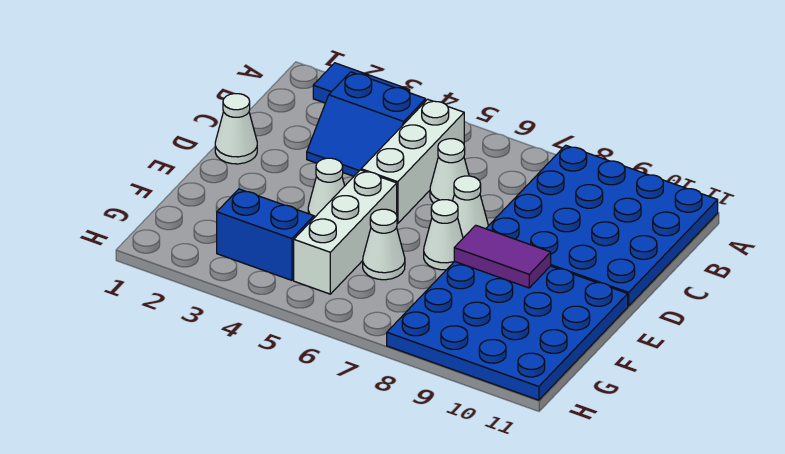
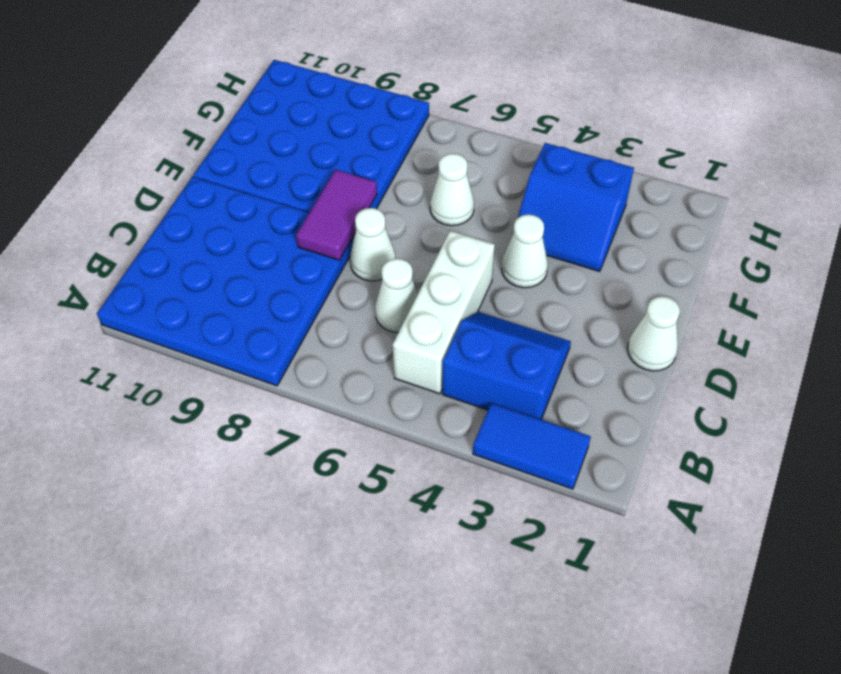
white 1x3 brick [294,170,397,294] -> none
white 1x1 cone [424,200,463,270] -> none
purple 1x2 tile [454,225,551,288] -> purple 1x2 tile turned to [296,170,377,260]

